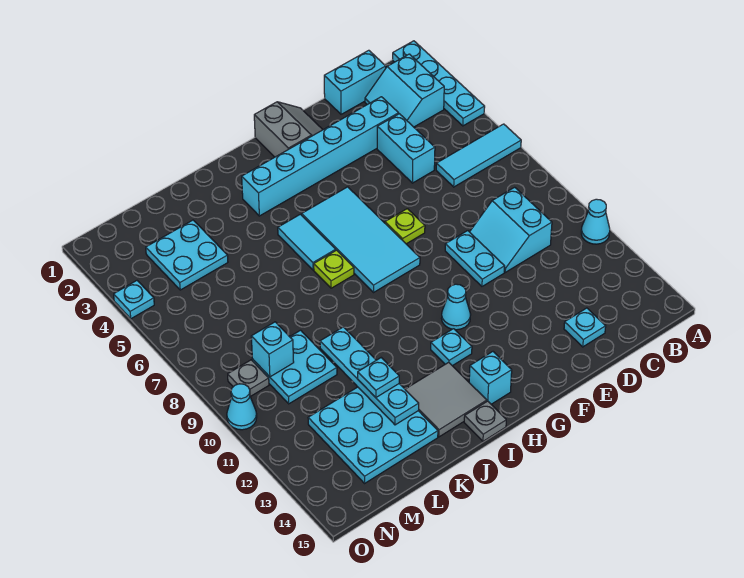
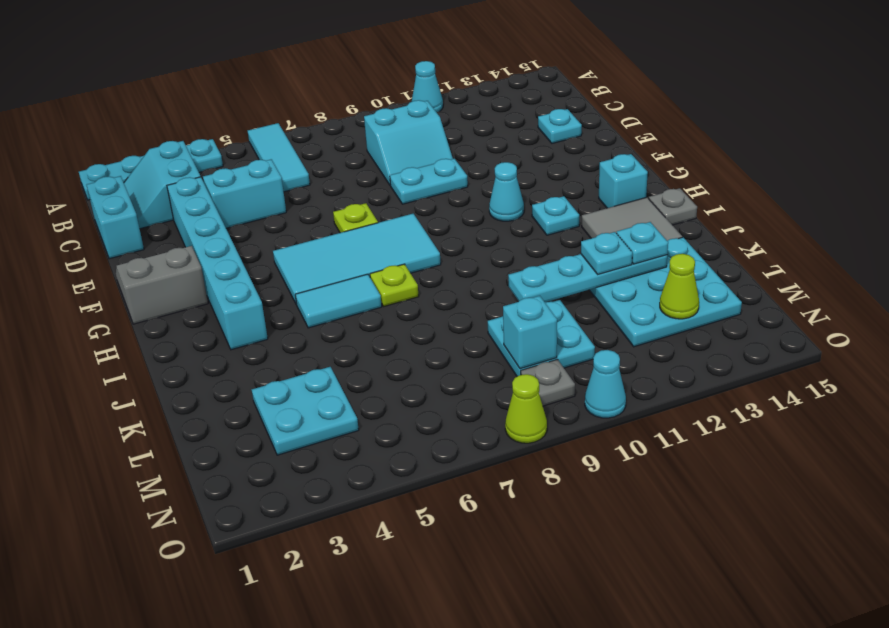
cyan 2x2 slope [365,54,444,127] -> cyan 2x2 slope turned to [124,141,201,229]
none -> lime 1x1 cone [660,254,699,319]
cyan 1x1 plate [114,281,154,319] -> cyan 1x1 plate moved to [617,222,668,264]
none -> lime 1x1 cone [505,374,547,443]

